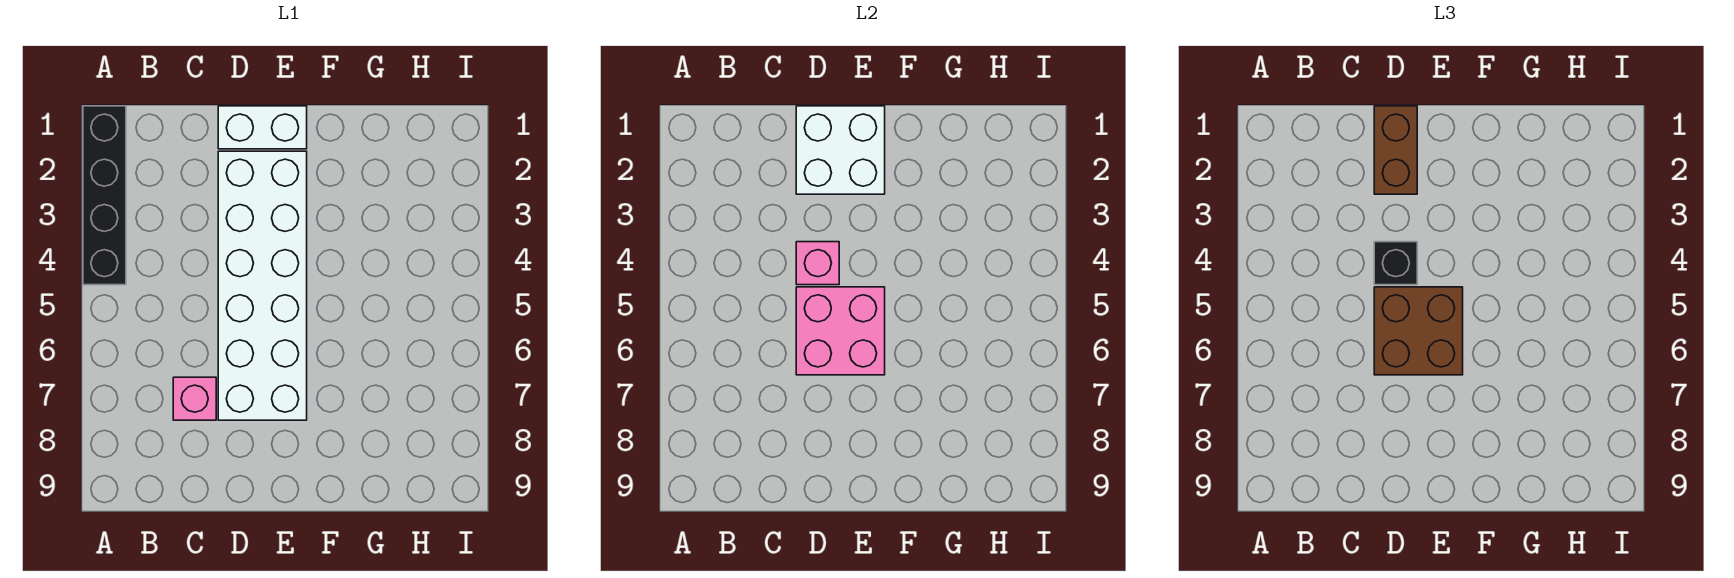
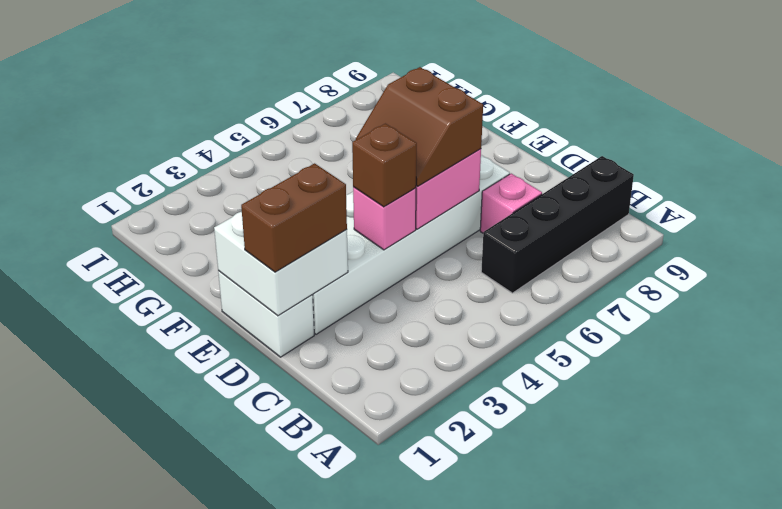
black 1x4 brick [83,106,126,285] -> black 1x4 brick moved to [481,156,634,293]
black 1x1 brick [1374,242,1417,285] -> brown 1x1 brick [352,124,417,207]
brown 2x2 brick [1374,287,1463,375] -> brown 2x2 slope [356,67,483,186]

